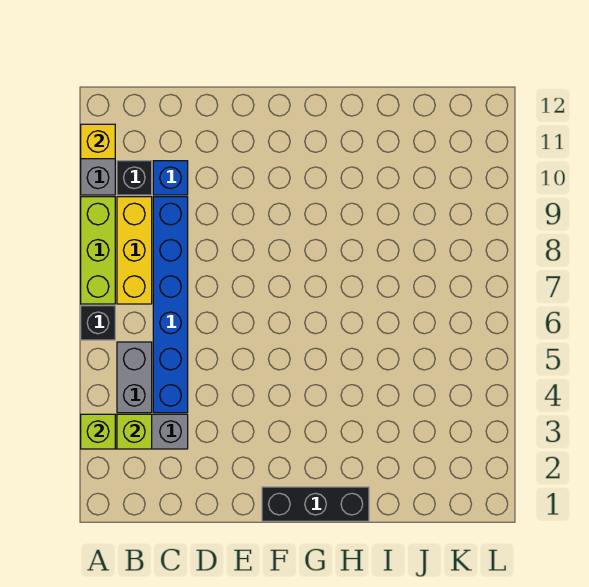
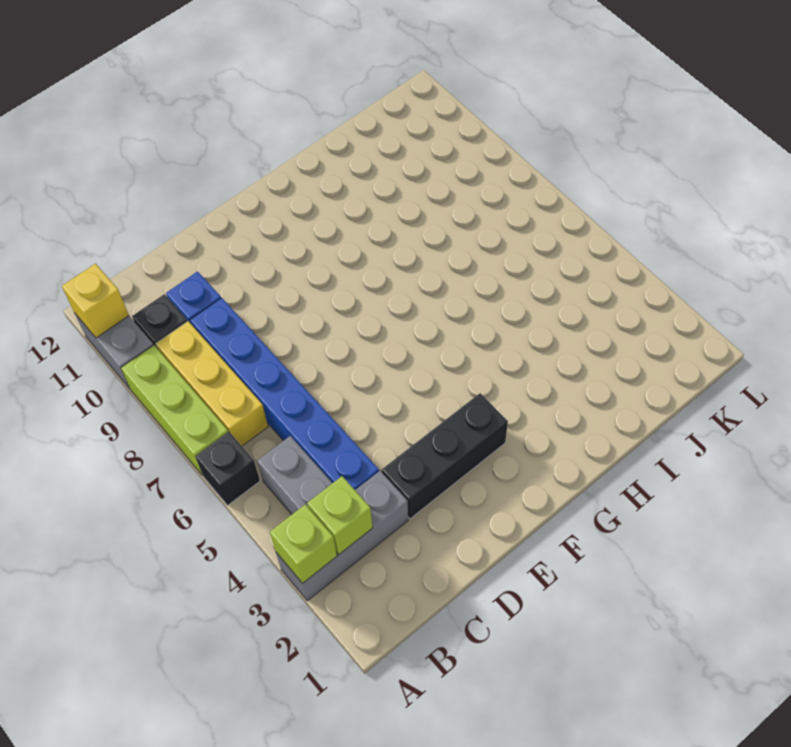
black 1x3 brick [262,487,369,521] -> black 1x3 brick moved to [382,393,508,519]

